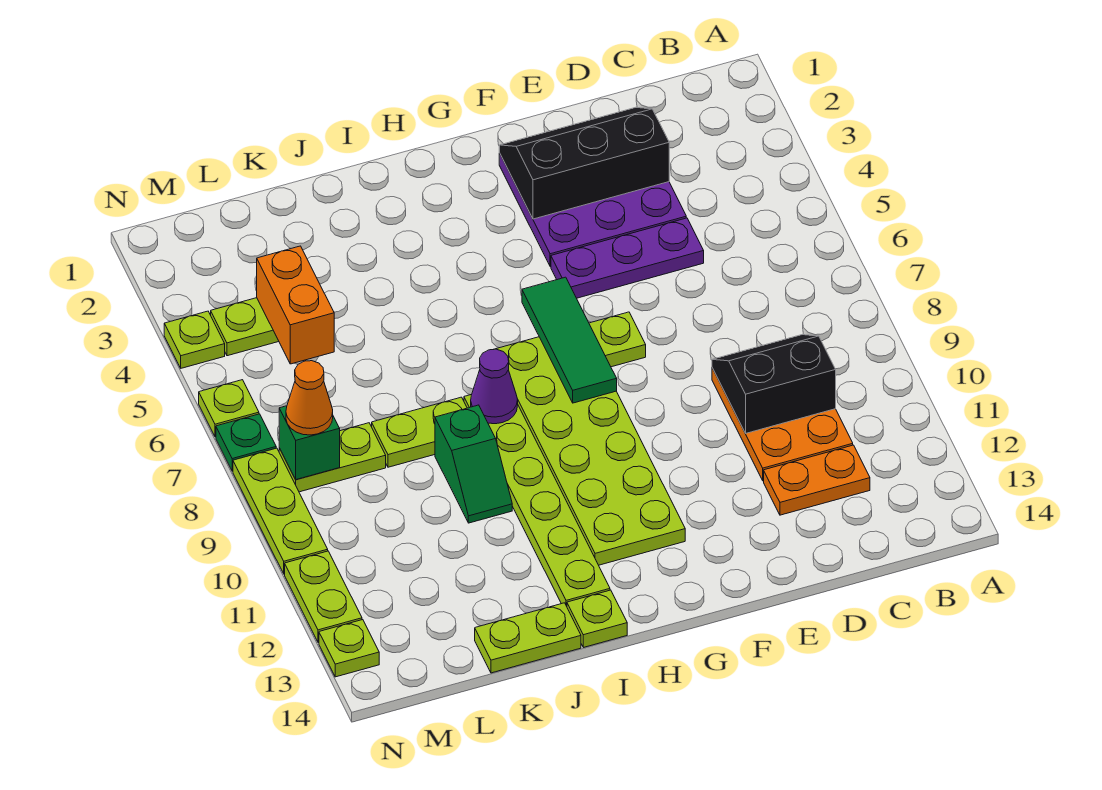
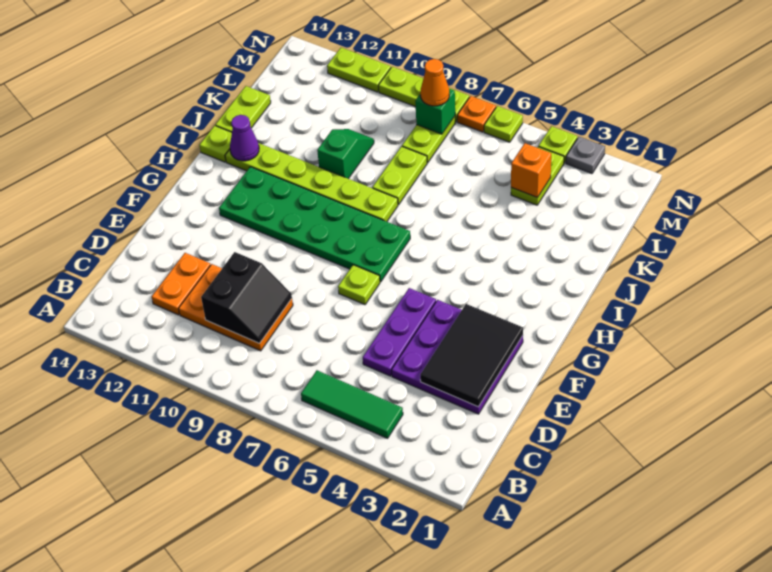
black 2x3 slope [499,107,669,219] -> black 2x3 tile [420,304,523,407]
green 1x3 tile [522,277,617,403] -> green 1x3 tile moved to [301,370,403,438]
lime 2x6 plate [493,337,685,565] -> green 2x6 plate [219,167,410,282]
purple 1x1 cone [471,349,518,424] -> purple 1x1 cone moved to [230,115,259,161]
green 1x2 slope [435,405,512,523] -> green 1x2 slope turned to [317,129,374,179]
orange 1x2 brick [257,246,334,364] -> orange 1x1 brick [511,143,551,198]
none -> grey 1x1 plate [566,137,605,174]
green 1x1 plate [216,414,276,471] -> orange 1x1 plate [457,96,496,132]
lime 1x1 plate [319,620,379,677] -> none

